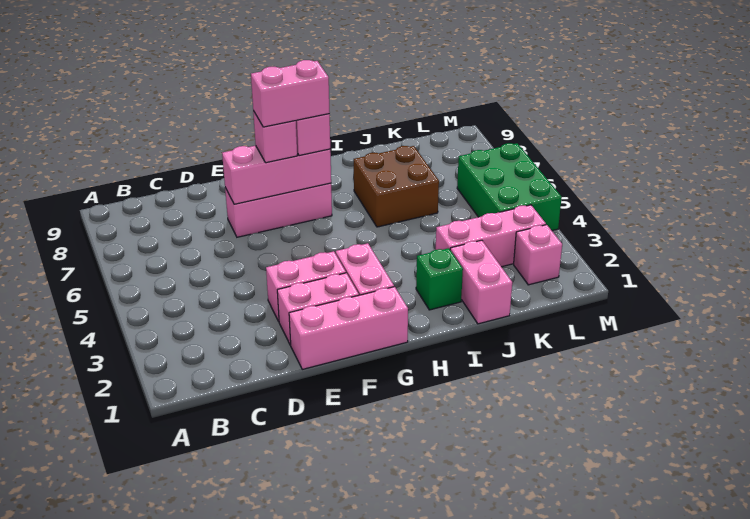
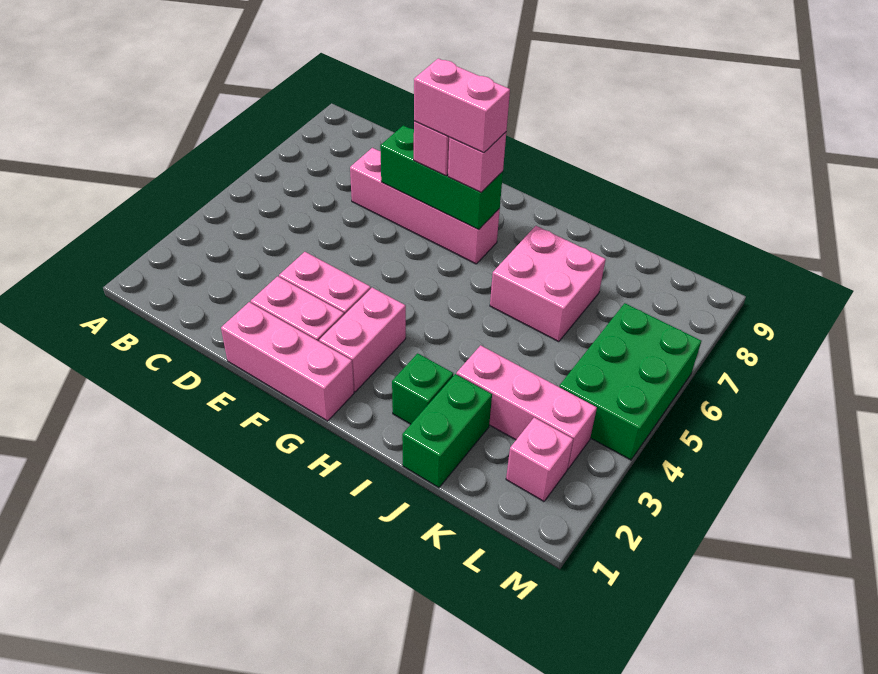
pink 1x3 brick [225,183,332,237] -> pink 1x4 brick [350,148,500,264]
pink 1x3 brick [222,146,331,204] -> green 1x3 brick [380,125,503,229]
brown 2x2 brick [354,146,439,227] -> pink 2x2 brick [490,226,606,342]
pink 1x2 brick [450,240,512,324] -> green 1x2 brick [402,374,492,488]

